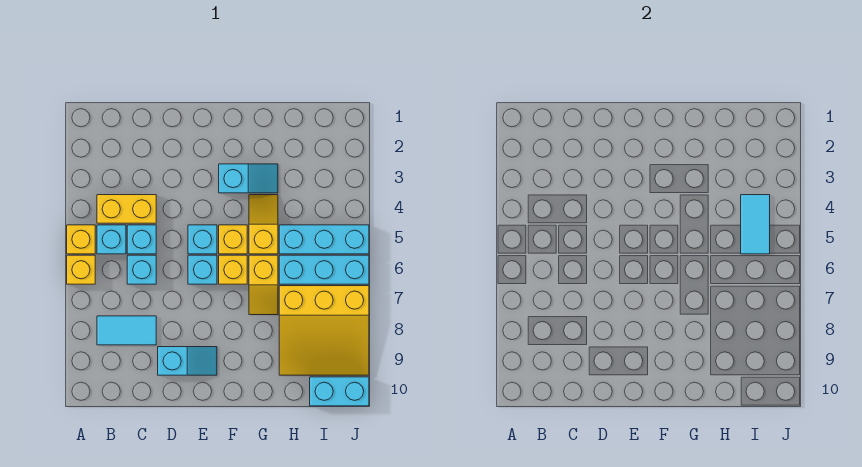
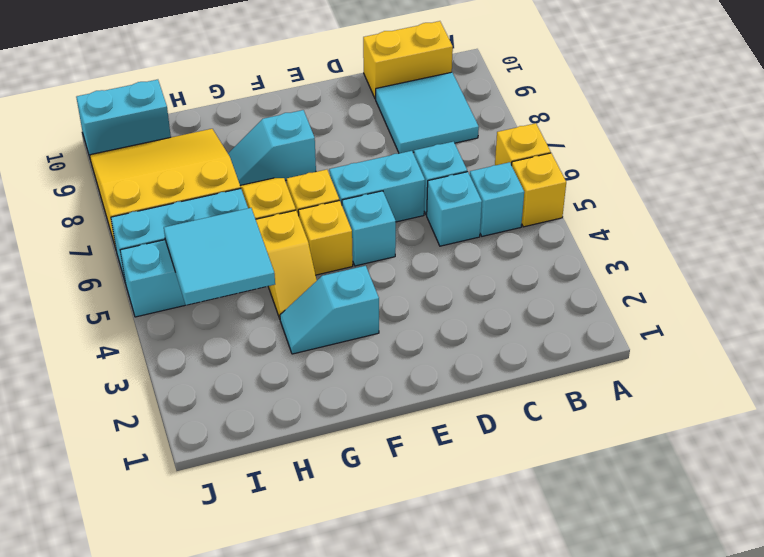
yellow 1x2 brick [97,195,156,223] -> yellow 1x2 brick moved to [363,21,453,99]
cyan 1x2 tile [97,316,156,345] -> cyan 2x2 tile [376,72,479,153]
cyan 1x2 slope [158,347,217,375] -> cyan 1x2 slope moved to [228,110,316,185]
cyan 1x1 brick [188,255,217,284] -> cyan 1x2 brick [329,151,425,222]
cyan 1x2 tile [741,195,770,254] -> cyan 2x2 tile [164,208,275,305]

